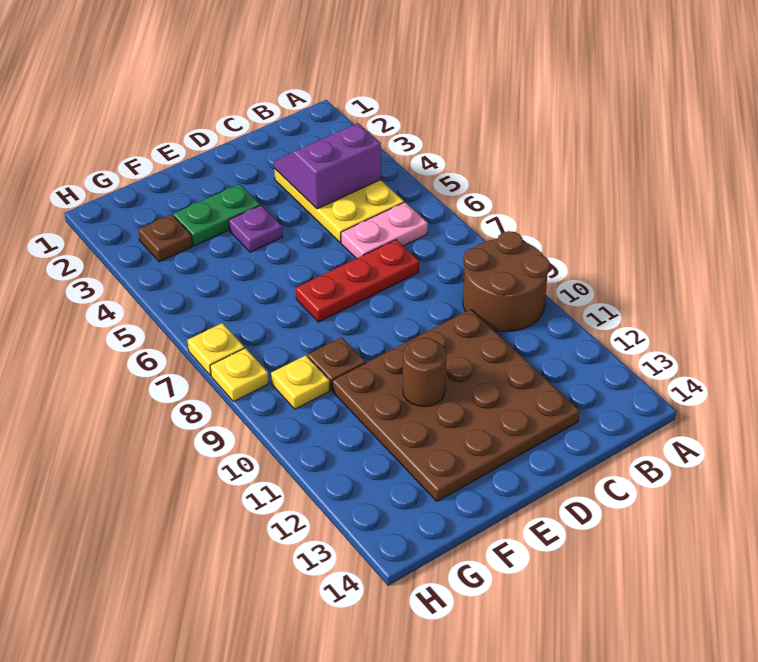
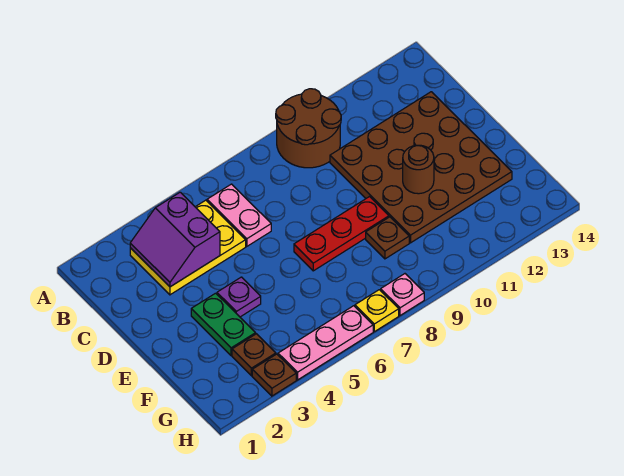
red 1x3 plate [296,240,419,322] -> red 1x3 plate turned to [294,197,389,271]
yellow 1x1 plate [271,355,330,409] -> none
none -> brown 1x1 plate [252,354,296,396]
none -> pink 1x3 plate [278,306,373,380]
yellow 1x1 plate [210,348,269,402] -> pink 1x1 plate [381,274,424,315]

